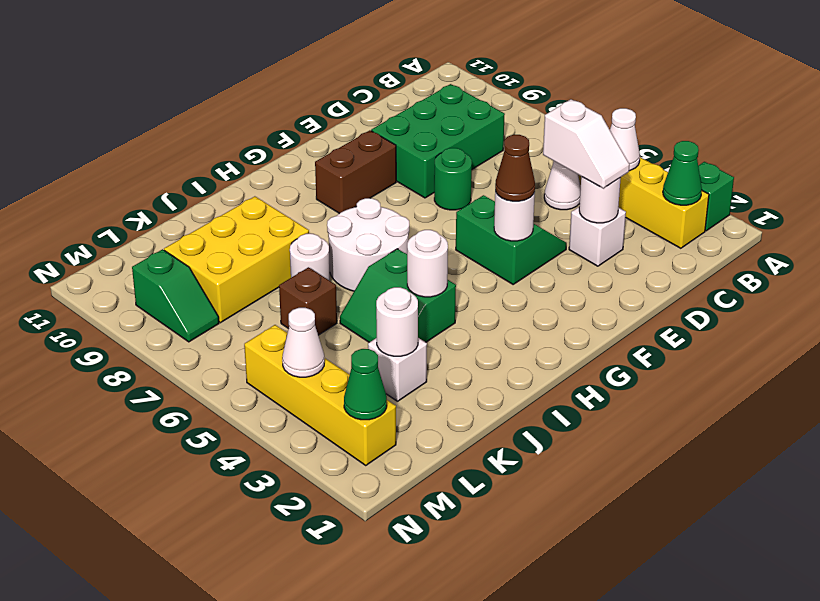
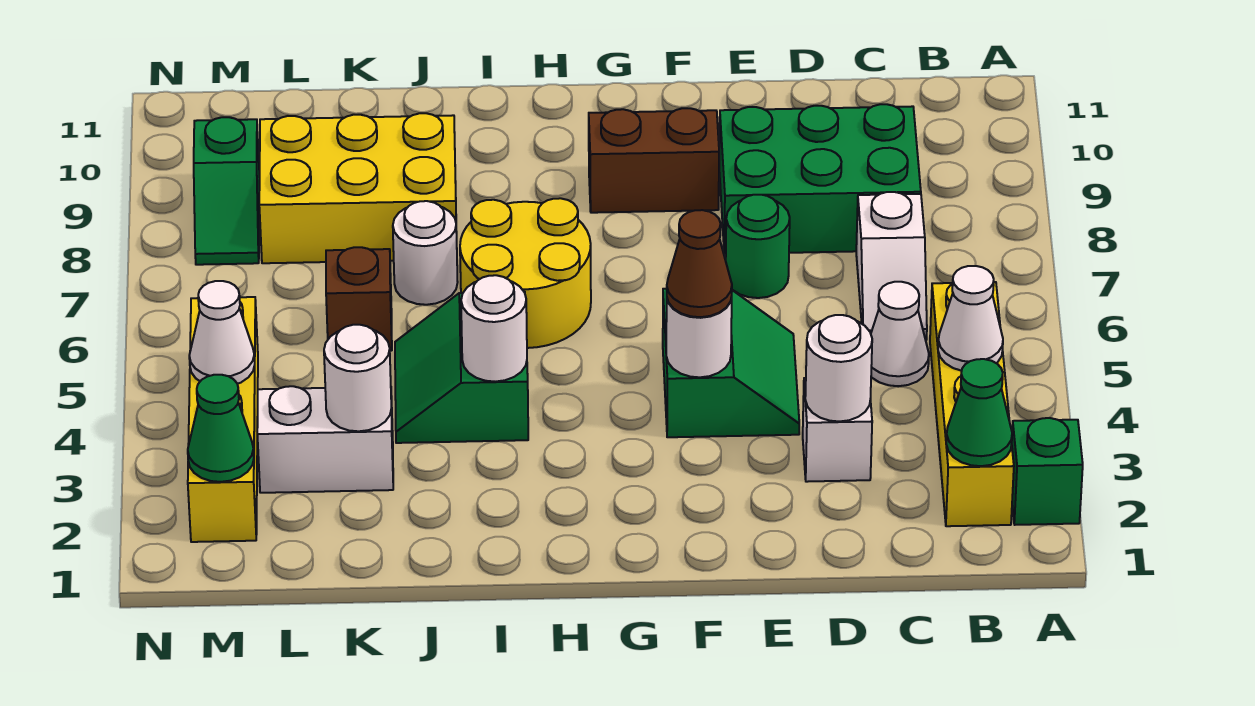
white 1x2 slope [543,99,630,188] -> white 1x2 slope moved to [856,192,927,340]
white 2x2 round brick [327,198,409,291] -> yellow 2x2 round brick [460,198,591,348]
white 1x1 brick [368,338,427,401] -> white 1x2 brick [257,386,393,493]

